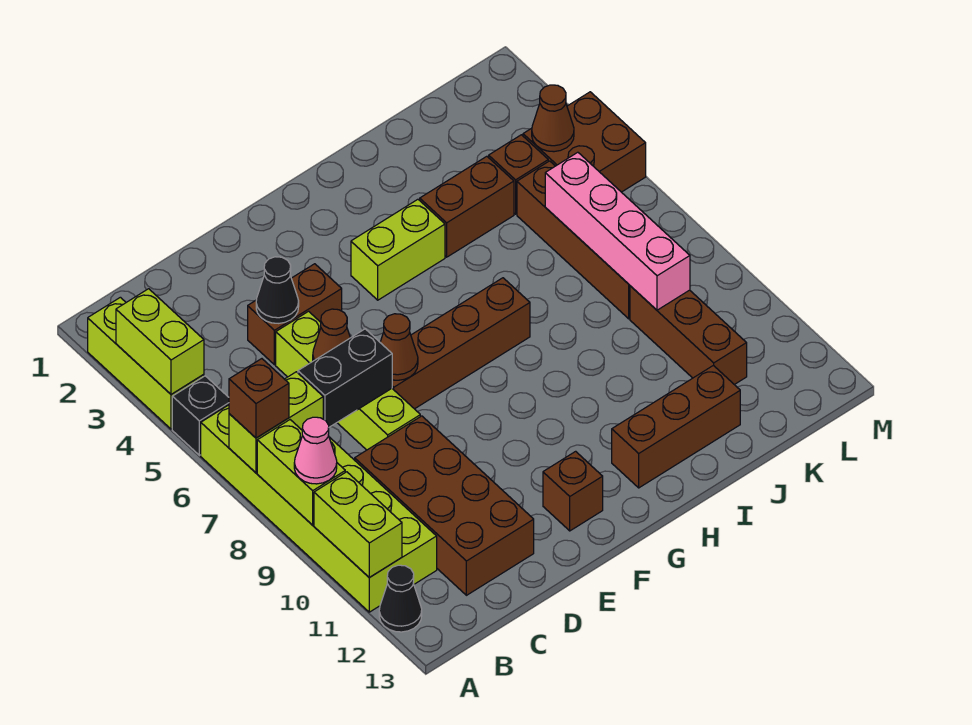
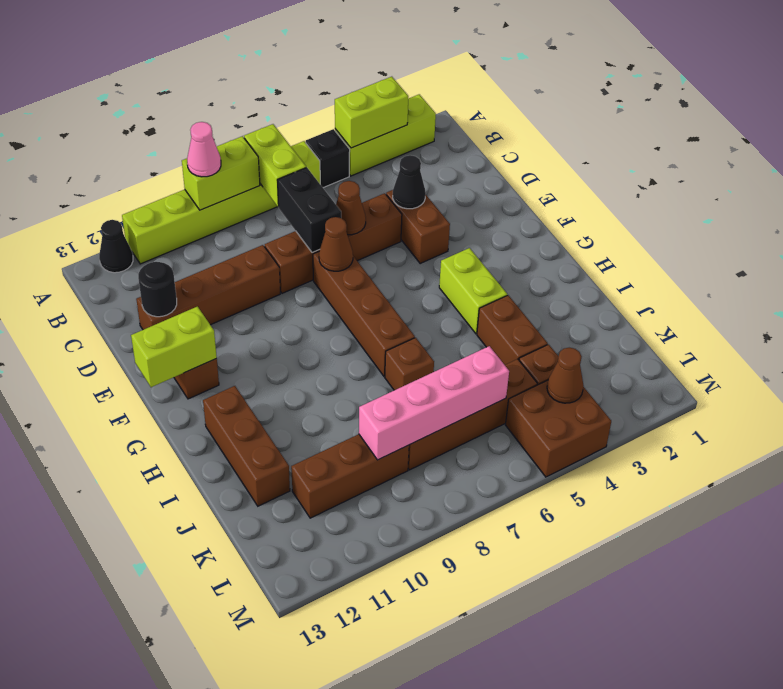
lime 2x6 brick [201,405,437,612] -> lime 1x6 brick [122,141,320,264]
brown 1x1 brick [229,359,289,438] -> brown 1x1 brick moved to [385,338,434,390]
lime 1x2 brick [314,472,402,577] -> lime 1x2 brick moved to [131,307,217,387]
brown 2x4 brick [355,416,534,595] -> brown 1x4 brick [136,245,280,330]
lime 1x4 brick [276,311,420,450] -> brown 1x4 brick [265,193,402,293]
none -> black 1x1 round brick [138,262,177,317]

